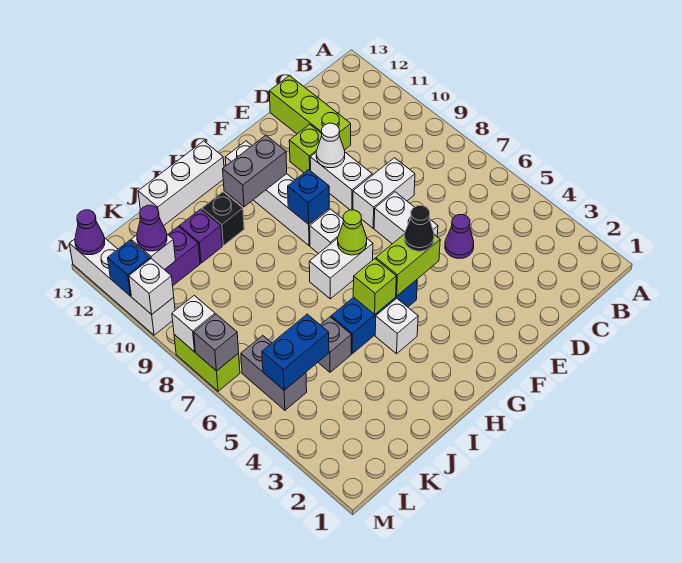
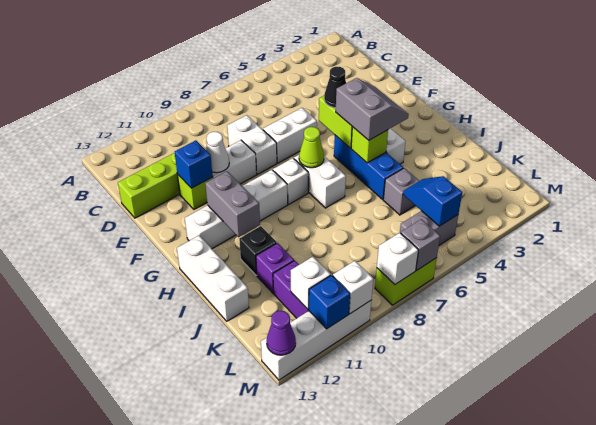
purple 1x1 cone [445,215,474,258] -> none
none -> grey 2x2 slope [336,78,409,140]
blue 1x1 brick [288,170,329,224] -> blue 1x1 brick moved to [175,140,213,188]
blue 1x2 brick [262,314,329,390] -> blue 1x2 slope [403,176,462,226]
purple 1x1 cone [137,205,167,251] -> none

